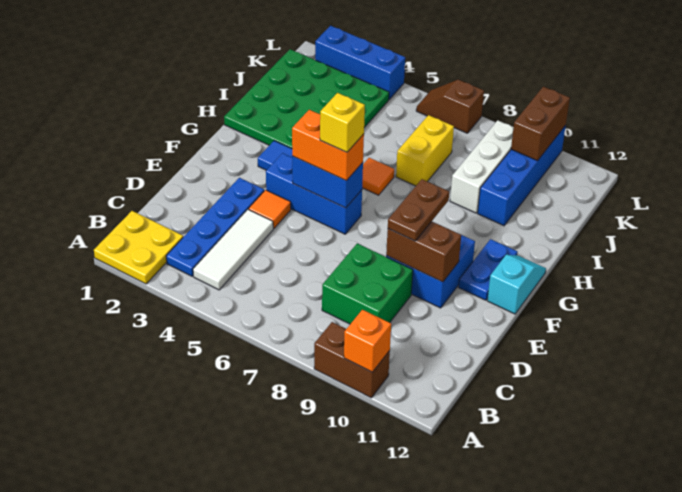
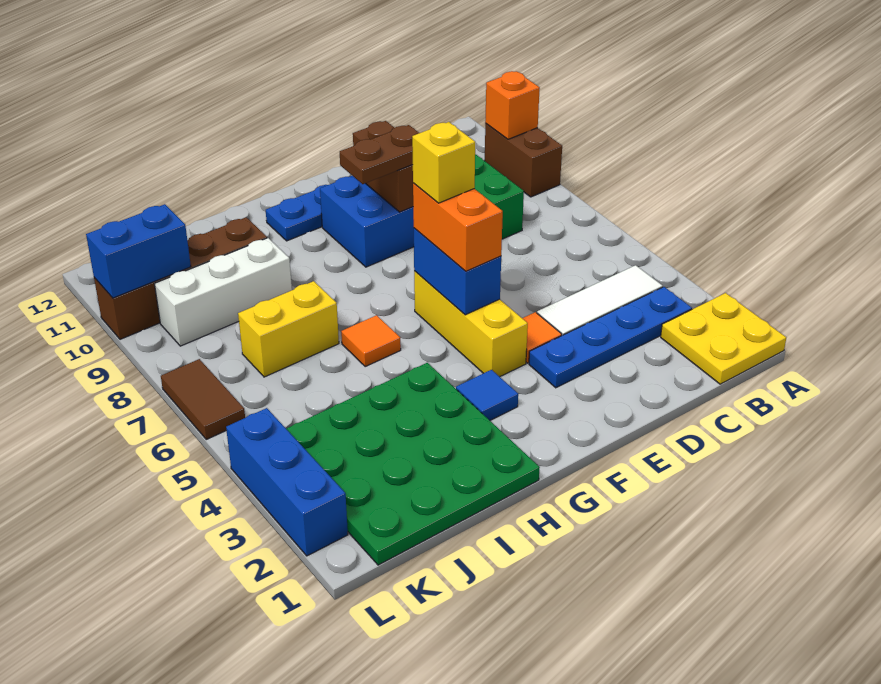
blue 1x3 brick [266,153,362,234] -> yellow 1x3 brick [414,271,528,377]
cyan 1x2 slope [487,255,546,314] -> none
blue 1x4 brick [478,125,566,226] -> brown 1x4 brick [94,217,267,339]
brown 1x2 brick [511,87,570,161] -> blue 1x2 brick [86,204,191,298]
brown 1x2 slope [416,80,484,133] -> brown 1x2 tile [161,359,245,439]

